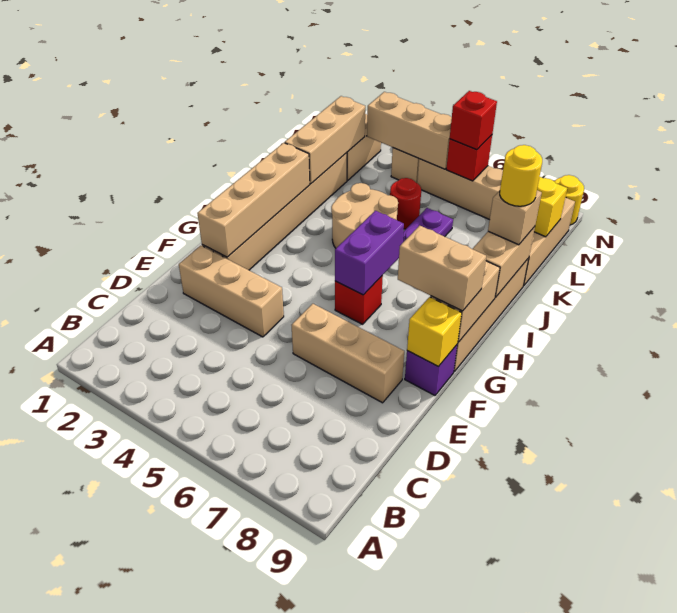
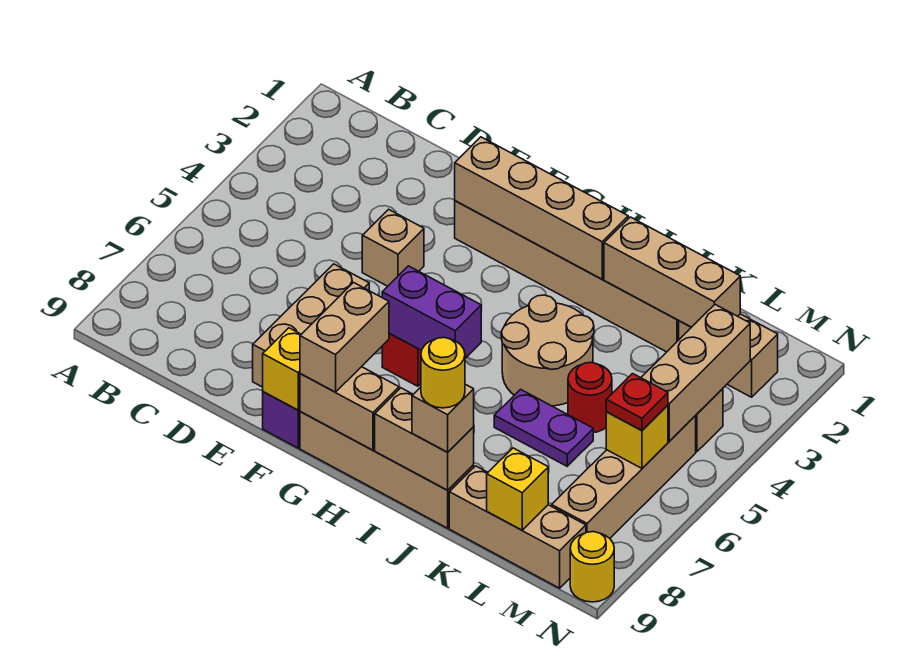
tan 1x3 brick [179,246,284,337] -> tan 1x1 brick [362,209,424,286]
red 1x1 brick [446,135,492,181] -> yellow 1x1 brick [606,405,668,468]
red 1x1 brick [450,91,497,150] -> red 1x1 plate [606,374,668,431]

